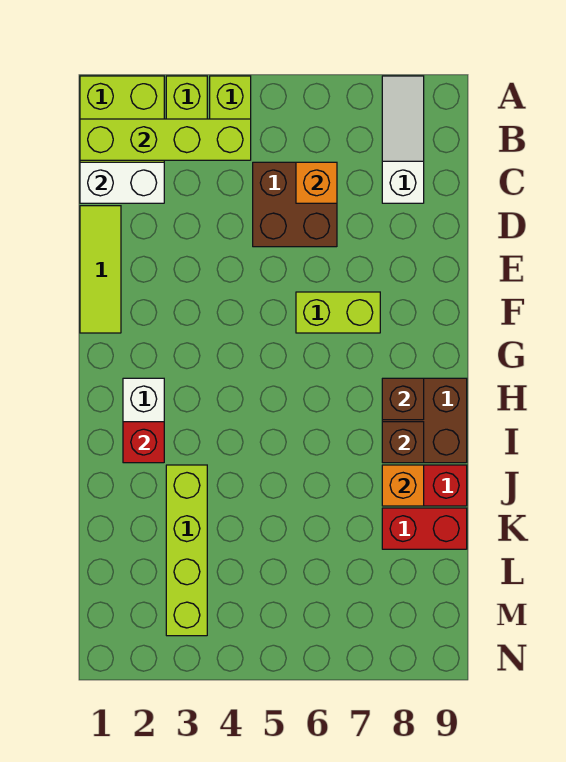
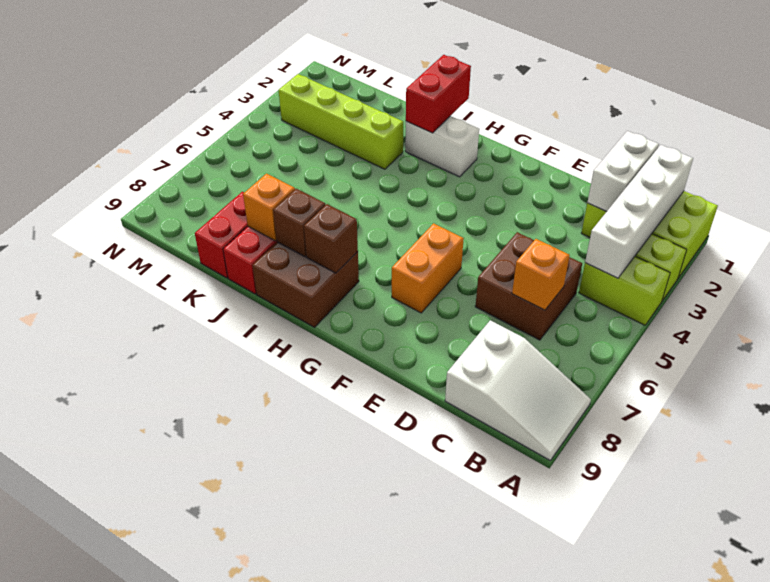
white 1x3 slope [382,76,424,203] -> white 2x3 slope [445,320,591,461]
lime 1x4 brick [80,119,251,160] -> white 1x4 brick [585,145,693,278]
lime 1x3 tile [80,206,121,333] -> none
lime 1x2 brick [296,292,380,333] -> orange 1x2 brick [392,223,464,313]
red 1x1 brick [123,422,164,463] -> red 1x2 brick [406,55,471,133]

